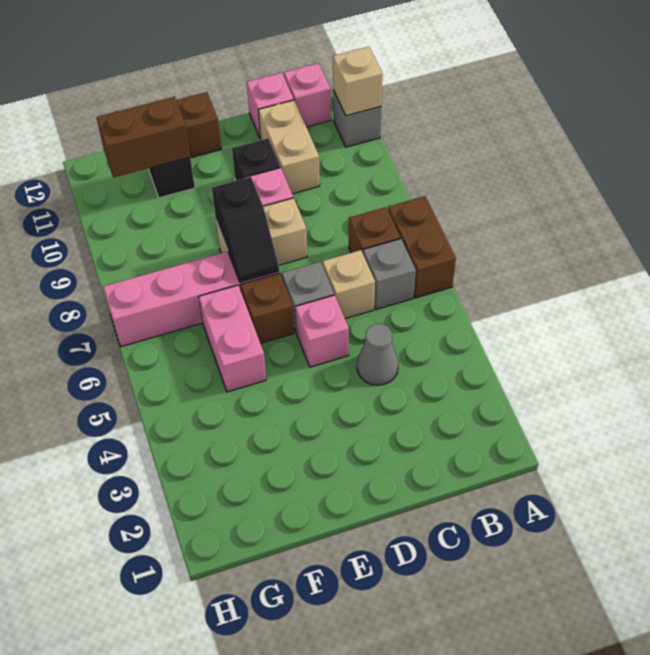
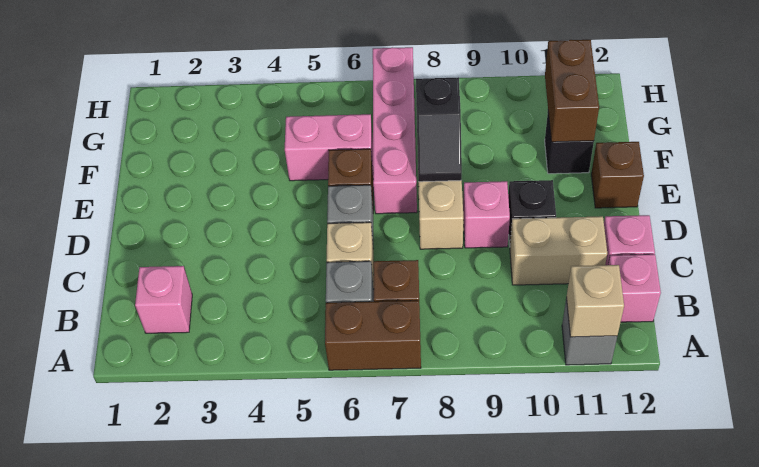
grey 1x1 cone [357,324,398,385] -> none
pink 1x1 brick [295,295,349,367] -> pink 1x1 brick moved to [135,266,192,333]
black 1x2 slope [212,177,279,282] -> black 1x2 slope turned to [416,77,462,182]

